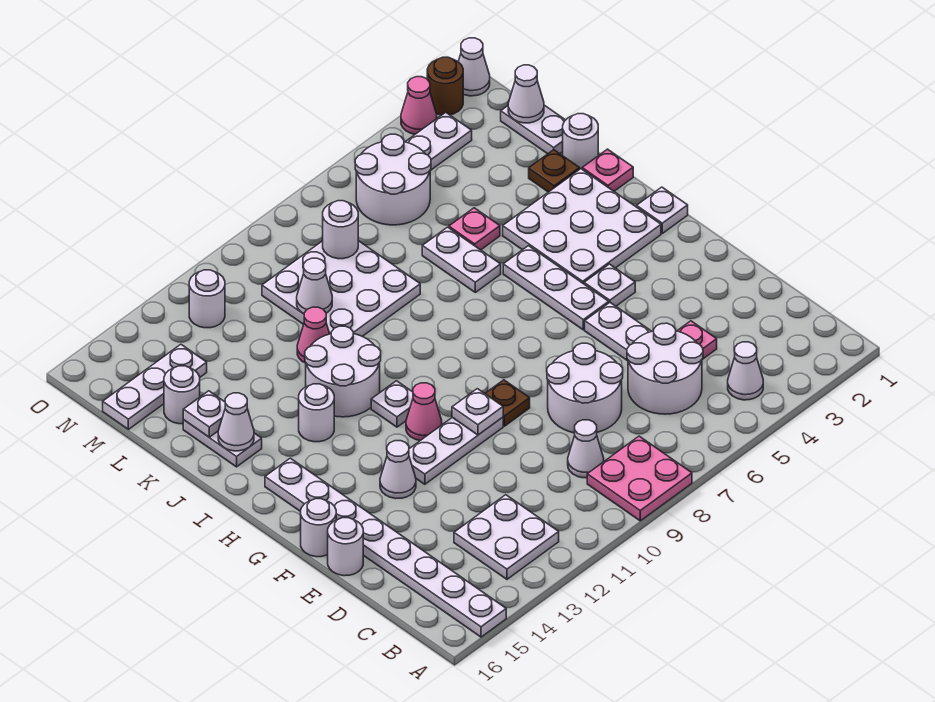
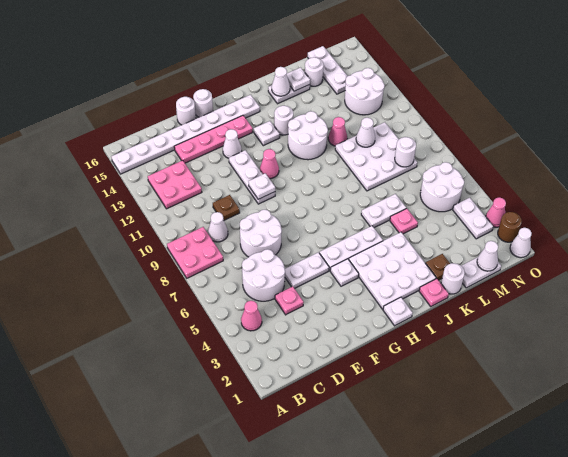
white 1x1 cone [728,342,763,400] -> pink 1x1 cone [241,301,262,331]
white 2x2 plate [454,495,559,579] -> pink 2x2 plate [148,160,202,209]
none -> pink 1x4 plate [174,116,253,163]
brown 1x1 plate [485,380,530,426] -> brown 1x1 plate moved to [213,195,240,221]
white 1x1 plate [371,381,413,427] -> white 1x1 plate moved to [254,121,280,146]
white 1x1 round brick [189,270,225,328] -> white 2x2 round brick [345,68,385,115]

